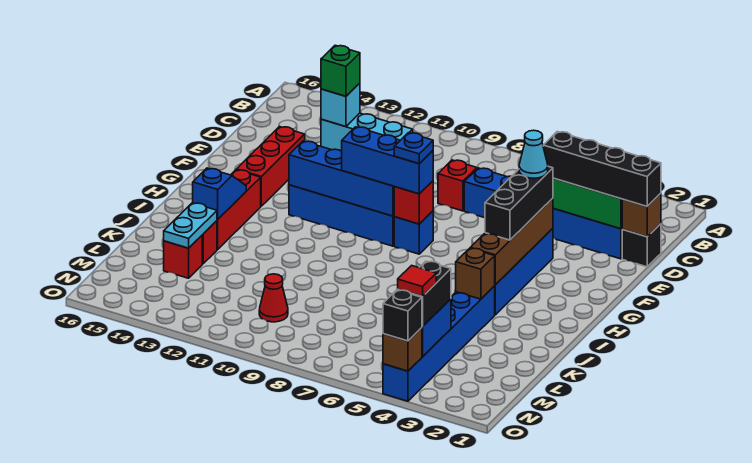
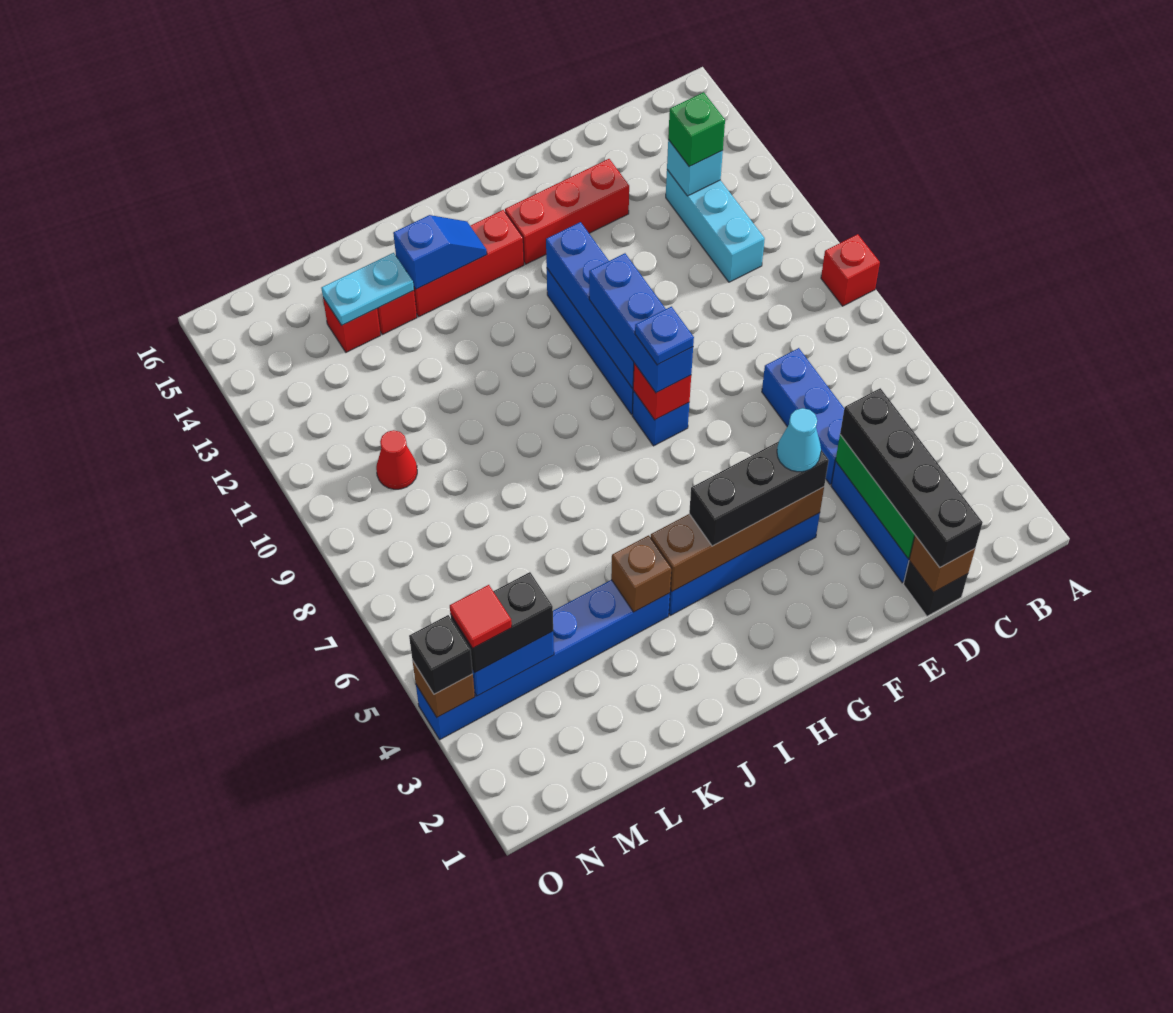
red 1x1 brick [438,160,477,211] -> red 1x1 brick moved to [821,234,880,306]

